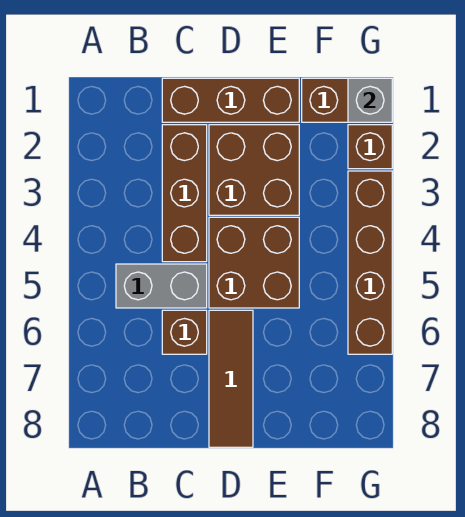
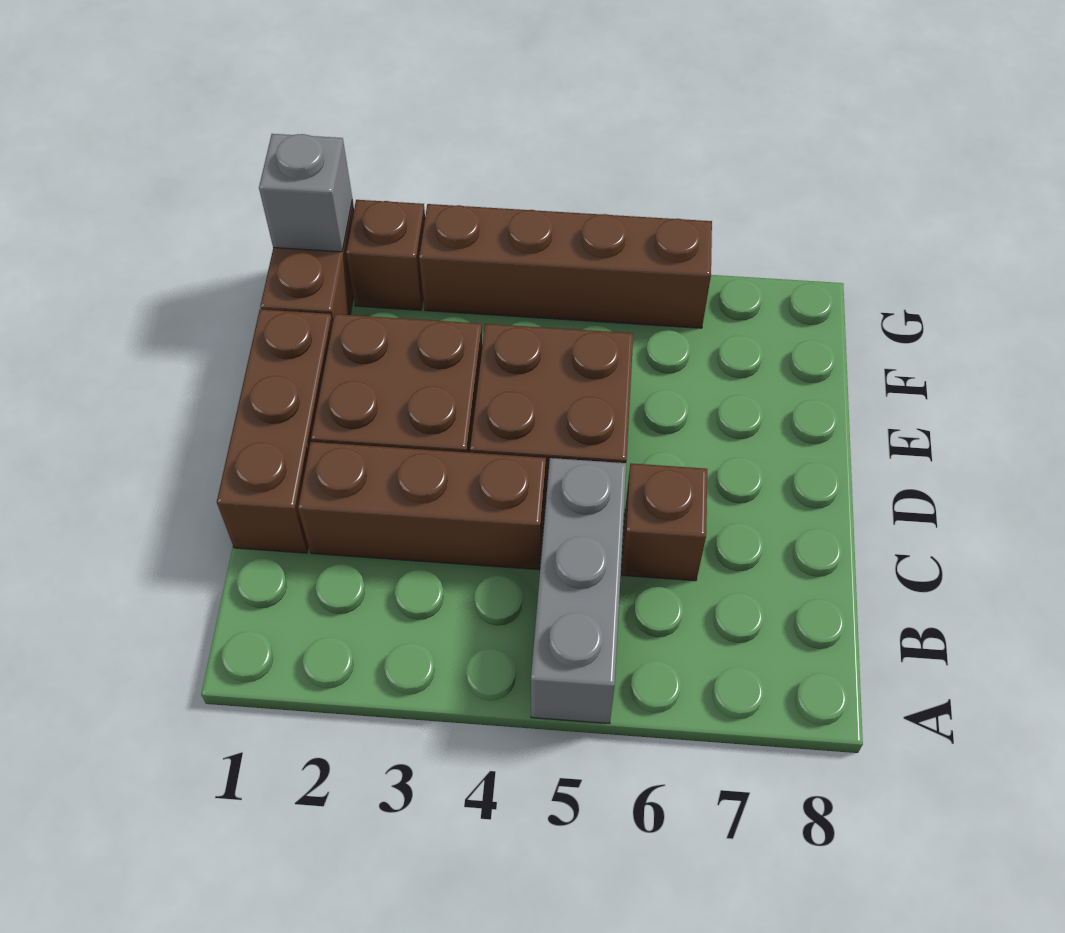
grey 1x2 brick [116,264,207,308] -> grey 1x3 brick [531,458,626,724]
brown 1x3 tile [209,310,253,447] -> none

